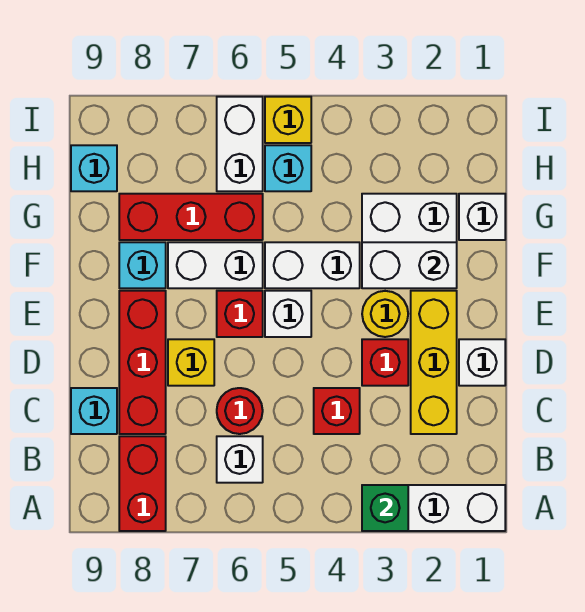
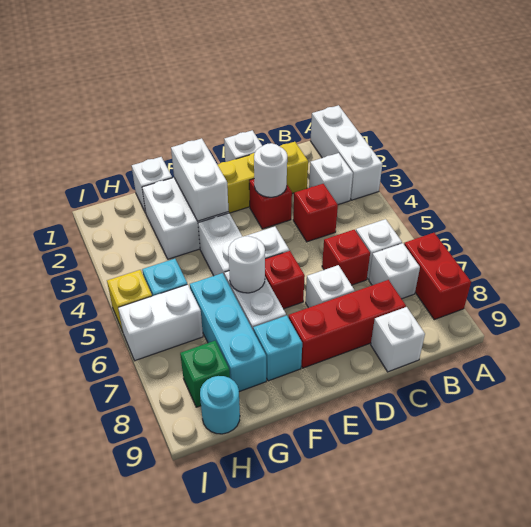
green 1x1 brick [362,485,408,531] -> green 1x1 brick moved to [180,341,230,407]
red 1x2 brick [119,436,166,531] -> red 1x2 brick turned to [404,233,471,320]
none -> white 1x1 brick [309,153,353,205]
none -> white 1x1 brick [369,243,420,299]
red 1x1 round brick [217,388,263,434] -> red 1x1 brick [322,230,370,285]
cyan 1x1 brick [71,388,117,434] -> white 1x1 brick [371,307,425,372]
none -> white 1x1 round brick [254,143,287,197]
yellow 1x1 brick [168,339,214,386] -> white 1x1 brick [306,265,355,308]
yellow 1x1 round brick [362,291,408,337] -> none
none -> white 1x1 round brick [228,236,265,293]
red 1x3 brick [119,194,263,240] -> cyan 1x3 brick [190,273,266,392]
cyan 1x1 brick [71,145,117,191] -> cyan 1x1 round brick [200,376,240,434]

